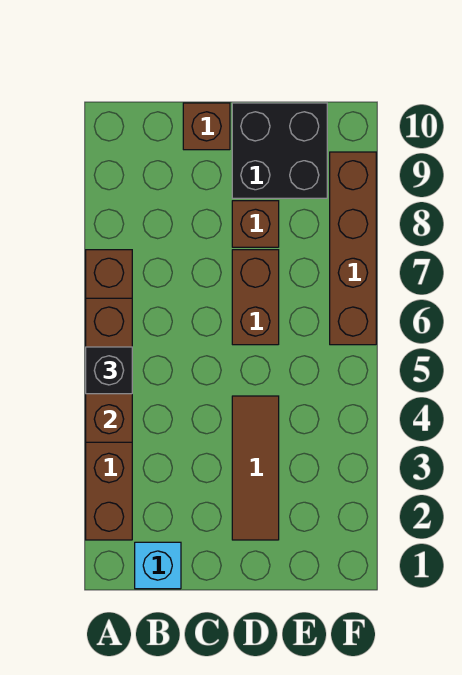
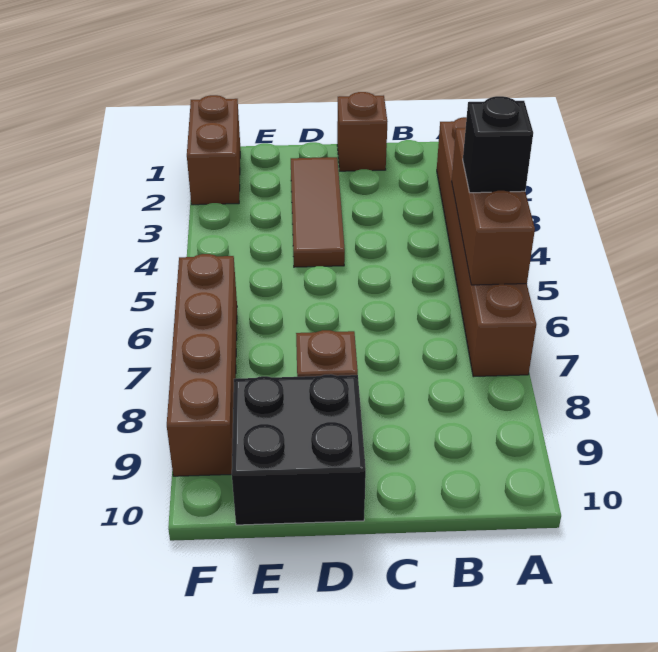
cyan 1x1 brick [135,542,181,589] -> none
brown 1x1 brick [183,103,230,150] -> brown 1x1 brick moved to [337,92,387,171]
brown 1x2 brick [232,250,279,345] -> brown 1x2 brick moved to [187,95,240,205]

